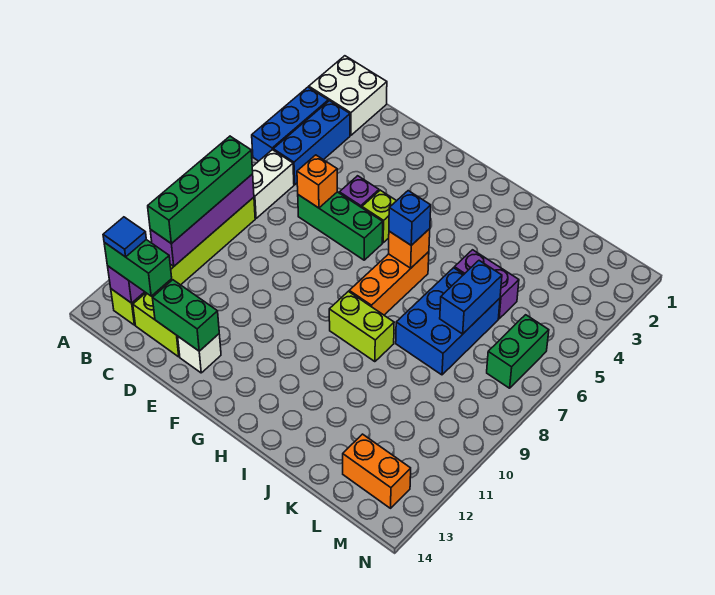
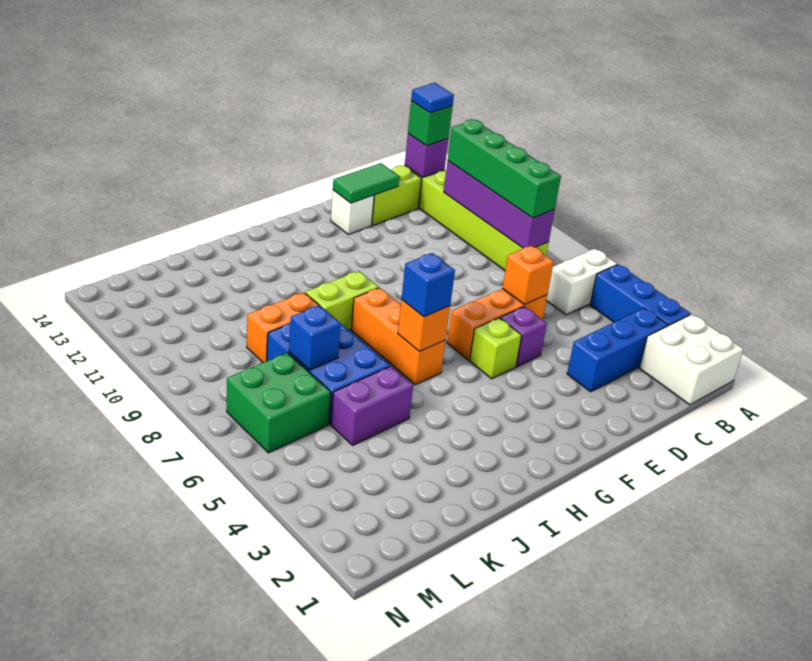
blue 1x3 brick [273,101,350,185] -> blue 1x3 brick turned to [567,308,668,392]
white 1x2 brick [252,150,294,218] -> white 1x2 brick turned to [546,249,617,315]
green 1x2 brick [104,240,172,296] -> green 1x1 brick [408,101,453,146]
green 1x3 brick [298,192,383,260] -> orange 1x3 brick [447,289,547,360]
green 1x2 brick [153,280,219,351] -> green 1x2 tile [333,163,399,203]
blue 1x2 brick [440,261,502,334] -> blue 1x1 brick [289,305,341,370]
orange 1x2 brick [343,434,411,508] -> orange 1x2 brick moved to [247,292,319,363]
green 1x2 brick [487,315,549,388] -> green 2x2 brick [227,353,331,453]

